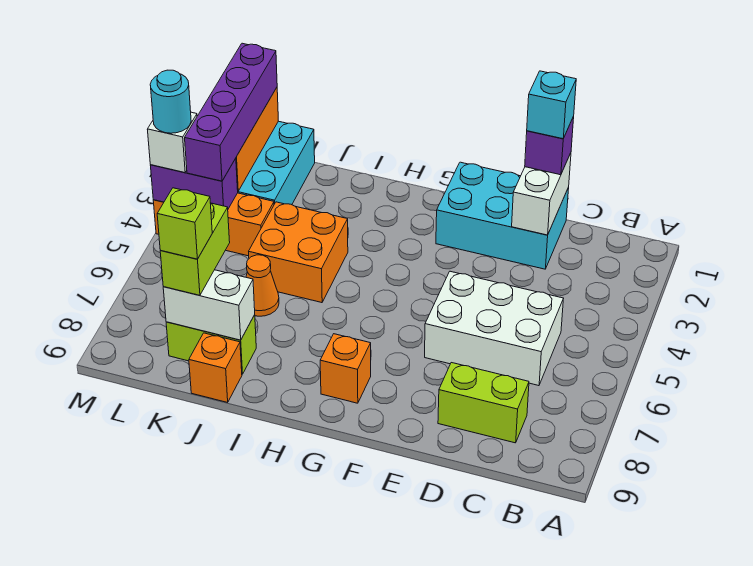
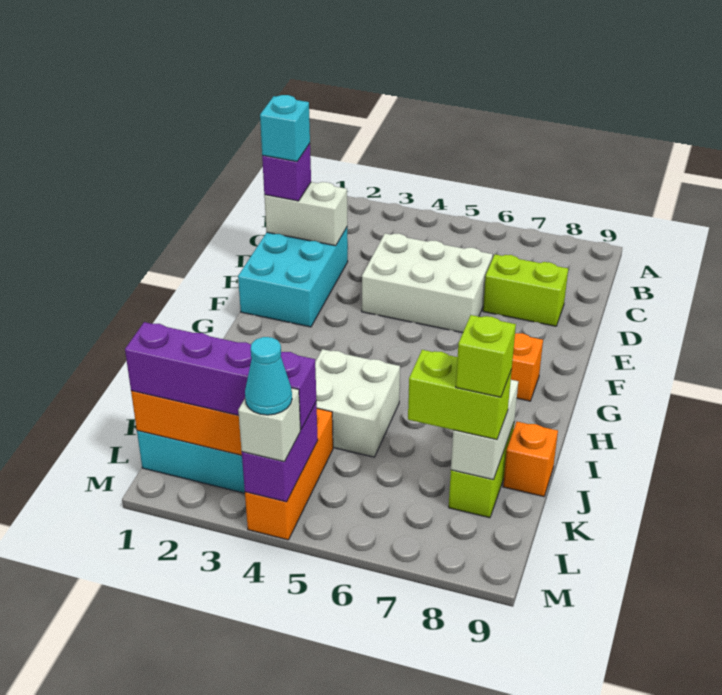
white 2x3 brick [425,271,564,386] -> white 2x3 brick turned to [362,233,493,333]
lime 1x2 brick [438,363,529,443] -> lime 1x2 brick turned to [483,255,568,326]
orange 2x2 brick [249,202,348,303] -> white 2x2 brick [315,349,400,457]
orange 1x1 cone [246,255,279,316] -> none
cyan 1x1 round brick [150,70,191,133] -> cyan 1x1 cone [245,337,292,415]

